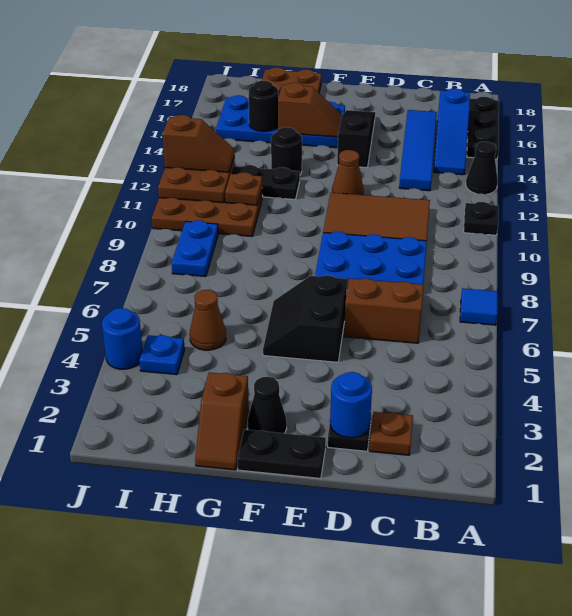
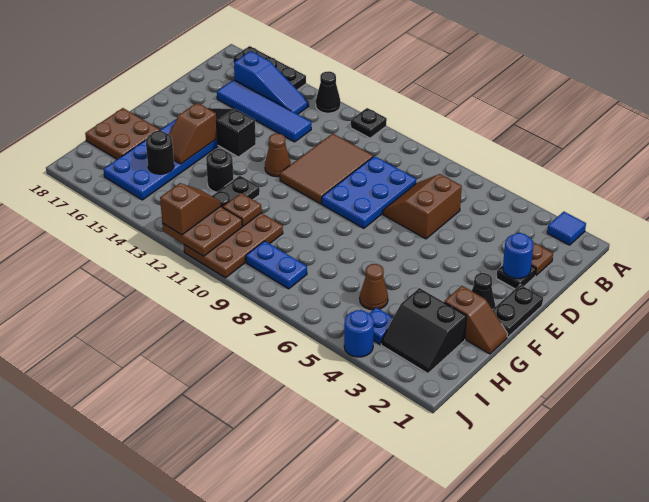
blue 1x1 tile [460,288,498,325] -> blue 1x1 tile moved to [547,212,586,245]
black 2x2 slope [263,275,347,362] -> black 2x2 slope moved to [381,288,467,373]
brown 1x2 slope [278,83,342,137] -> brown 1x2 slope turned to [169,103,217,164]

